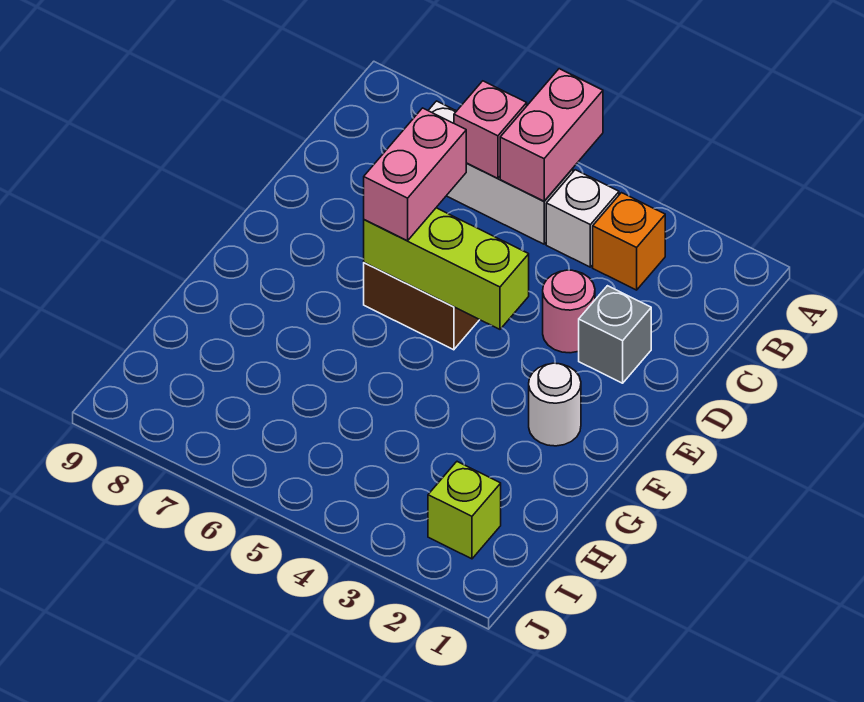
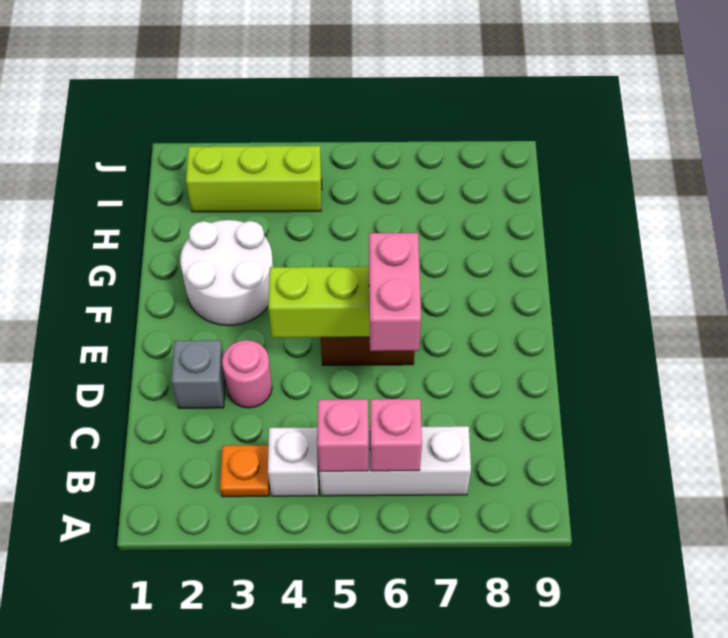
pink 1x2 brick [500,69,603,201] -> pink 1x1 brick [317,399,368,471]
orange 1x1 brick [593,193,665,290] -> orange 1x1 plate [220,445,269,497]
white 1x1 round brick [529,363,581,446] -> white 2x2 round brick [180,220,273,325]
lime 1x1 brick [428,462,501,559] -> lime 1x3 brick [186,146,322,212]

